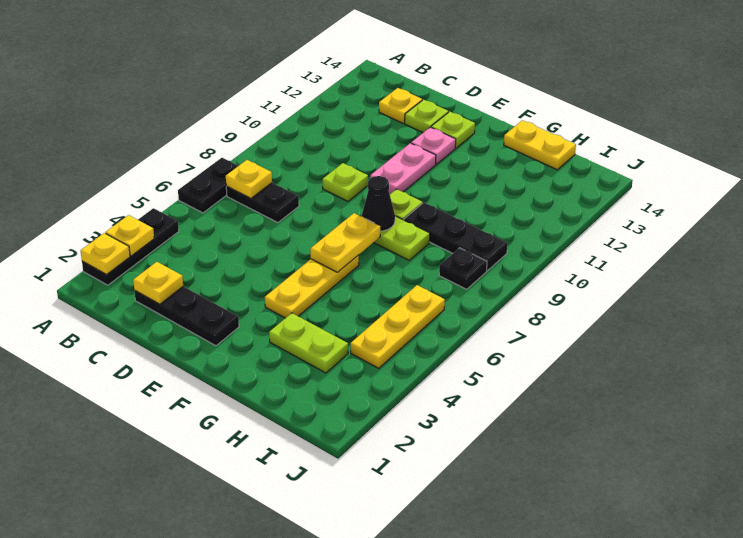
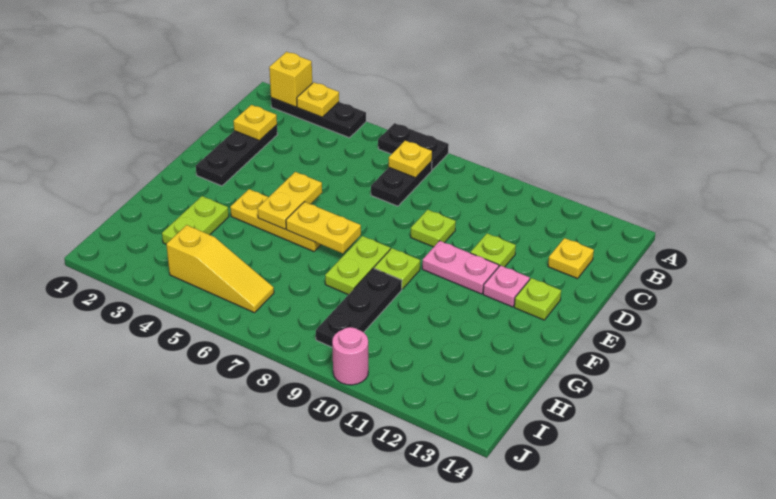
yellow 1x1 plate [81,233,130,275] -> yellow 1x1 brick [269,52,312,107]
lime 1x1 plate [405,100,448,133] -> lime 1x1 plate moved to [470,233,516,267]
black 1x1 cone [362,176,395,231] -> none
yellow 1x2 plate [504,120,576,170] -> yellow 1x2 plate moved to [258,172,322,229]
yellow 1x3 plate [351,285,445,368] -> yellow 1x3 slope [166,225,274,313]
black 1x1 plate [439,248,487,289] -> none
none -> pink 1x1 round brick [332,327,368,385]

